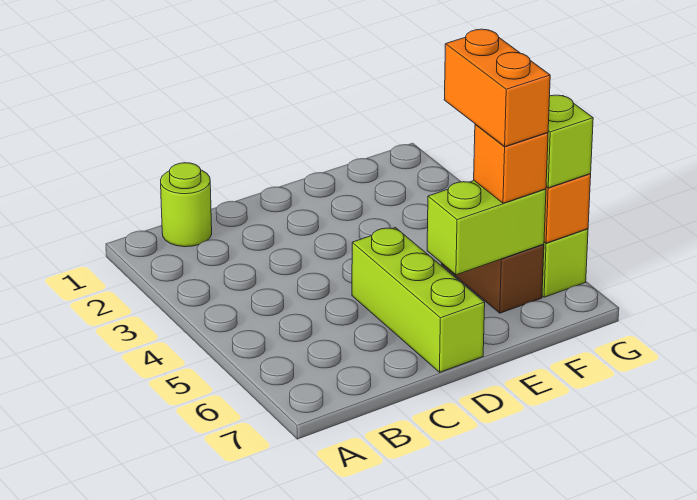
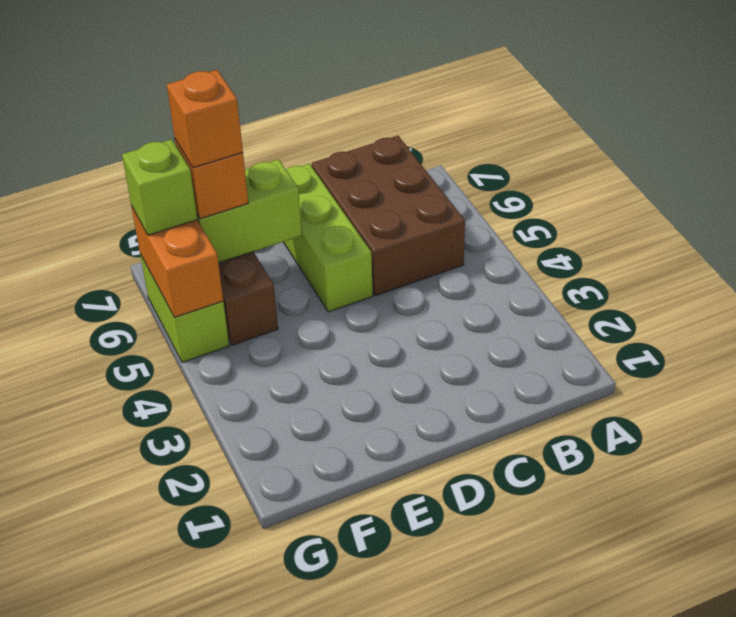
lime 1x1 round brick [161,163,212,247] -> none
none -> brown 2x3 brick [312,136,465,296]
orange 1x2 brick [444,29,550,146] -> orange 1x1 brick [167,70,243,168]

